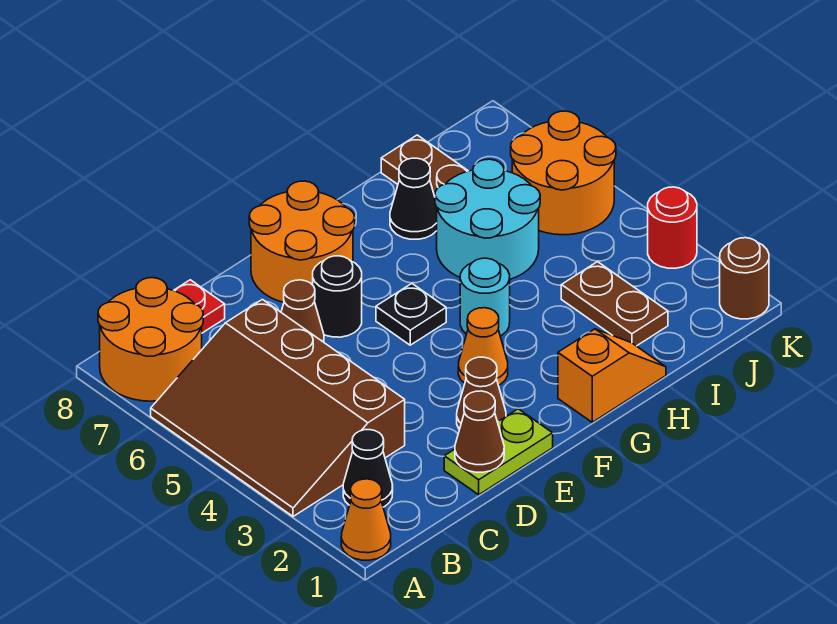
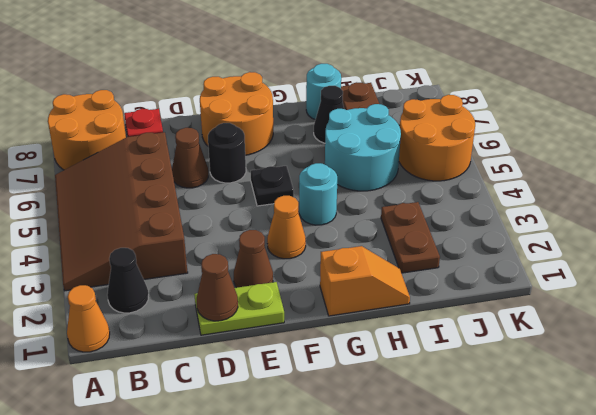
none -> cyan 1x1 round brick [306,64,341,120]
brown 1x1 round brick [720,238,769,319] -> none
red 1x1 round brick [648,187,697,268] -> none

